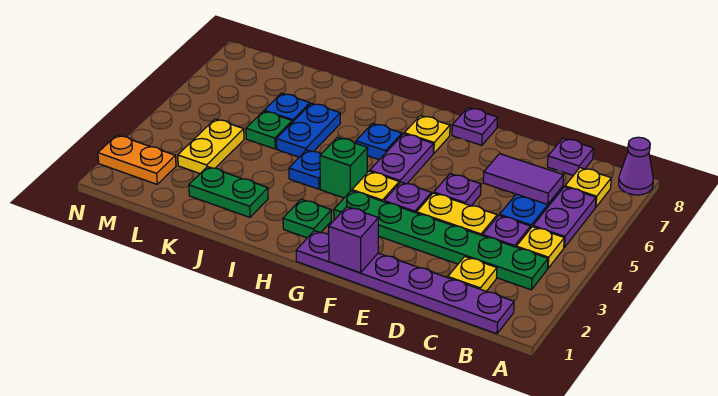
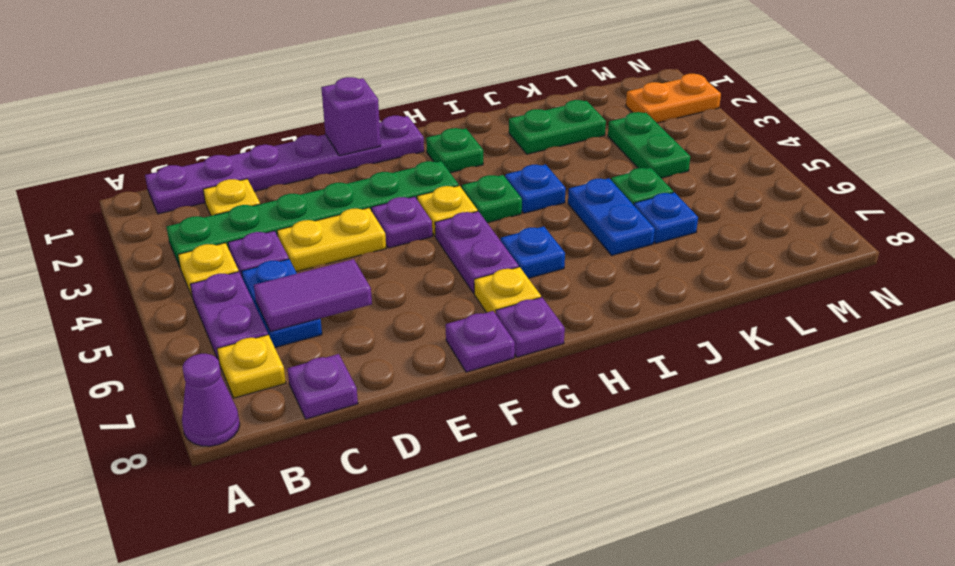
purple 1x1 plate [434,174,481,206] -> purple 1x1 plate moved to [496,297,565,357]
green 1x1 brick [320,137,368,198] -> green 1x1 plate [462,175,522,223]
yellow 1x2 plate [178,119,244,173] -> green 1x2 plate [608,112,690,178]

